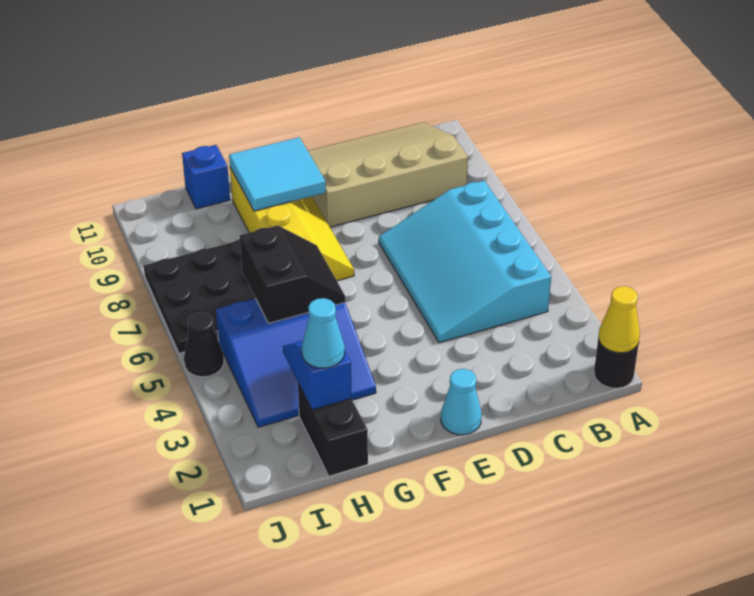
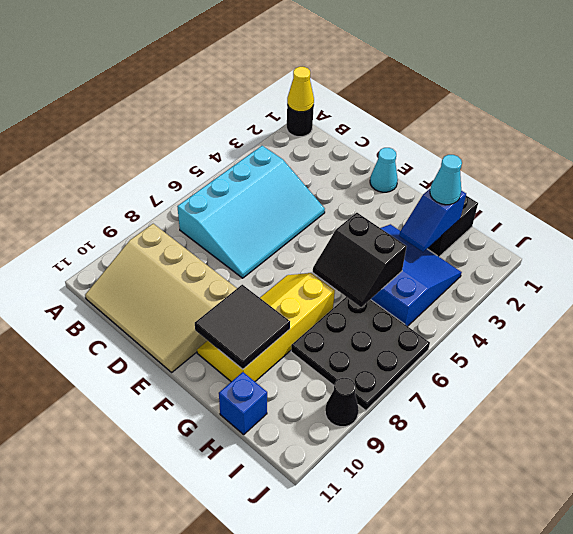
cyan 2x2 tile [229,137,326,211] -> black 2x2 tile [195,285,290,369]
black 2x2 slope [240,225,345,323] -> black 2x2 slope turned to [313,213,407,307]
black 1x1 cone [184,312,224,377] -> black 1x1 cone moved to [325,378,359,427]

